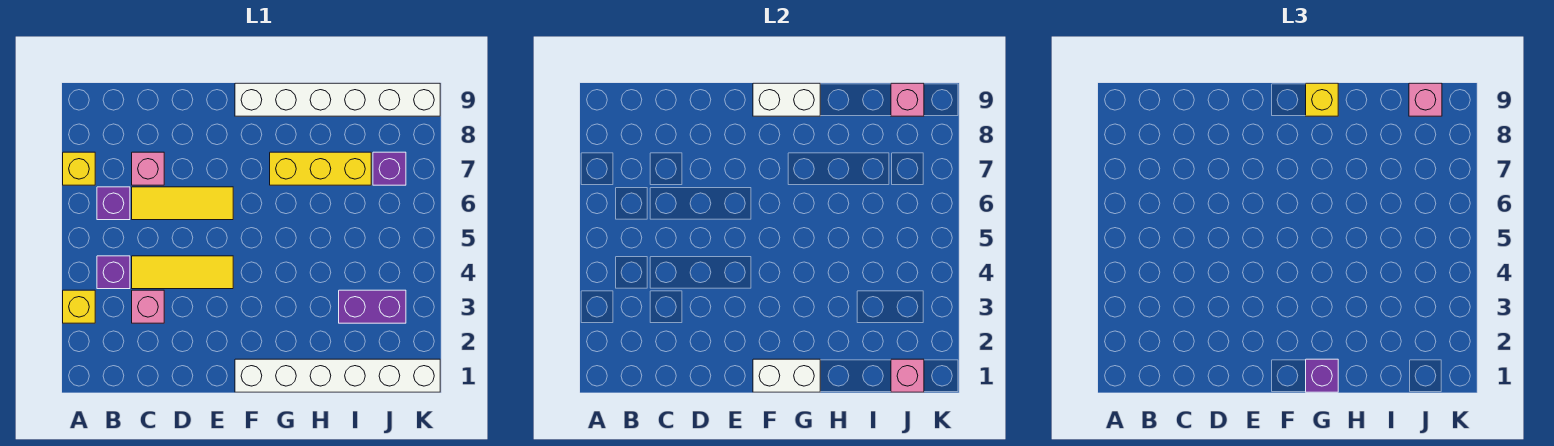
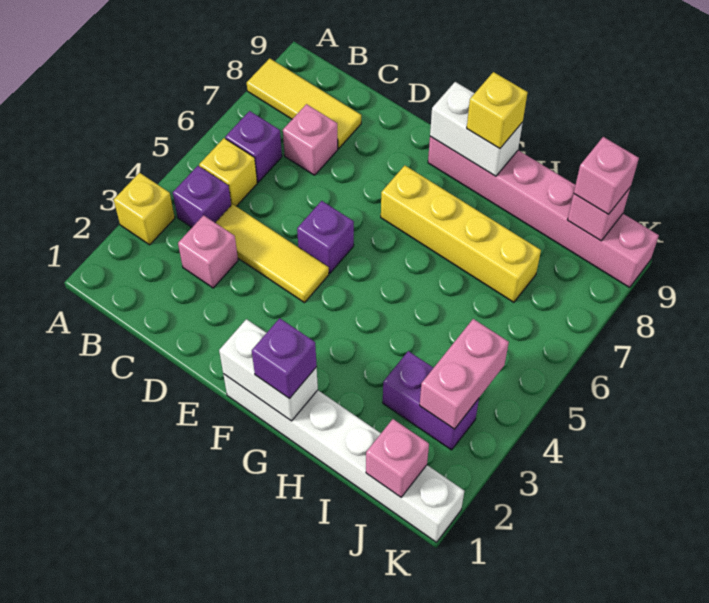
yellow 1x1 brick [63,152,95,185] -> yellow 1x1 brick moved to [199,138,257,206]
yellow 1x3 tile [132,187,233,220] -> yellow 1x3 tile moved to [247,58,361,149]
white 1x6 brick [235,83,440,116] -> pink 1x6 brick [428,136,659,287]
yellow 1x3 brick [270,152,371,185] -> yellow 1x4 brick [381,166,541,302]
none -> pink 1x2 brick [420,319,509,429]
purple 1x1 brick [373,152,406,185] -> purple 1x1 brick moved to [297,201,354,273]

